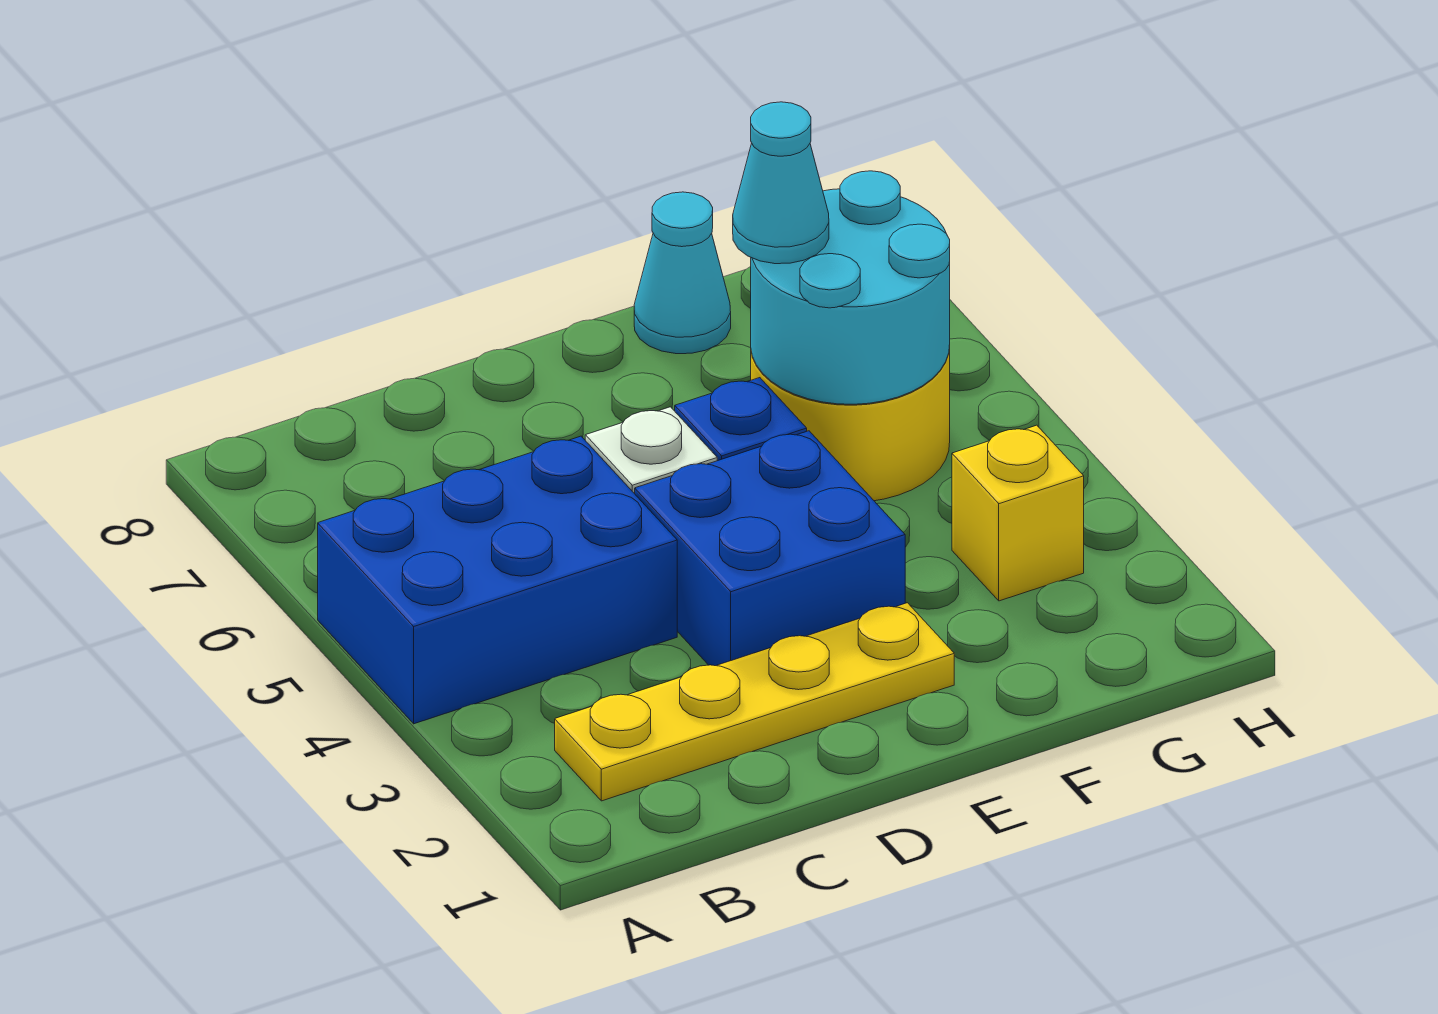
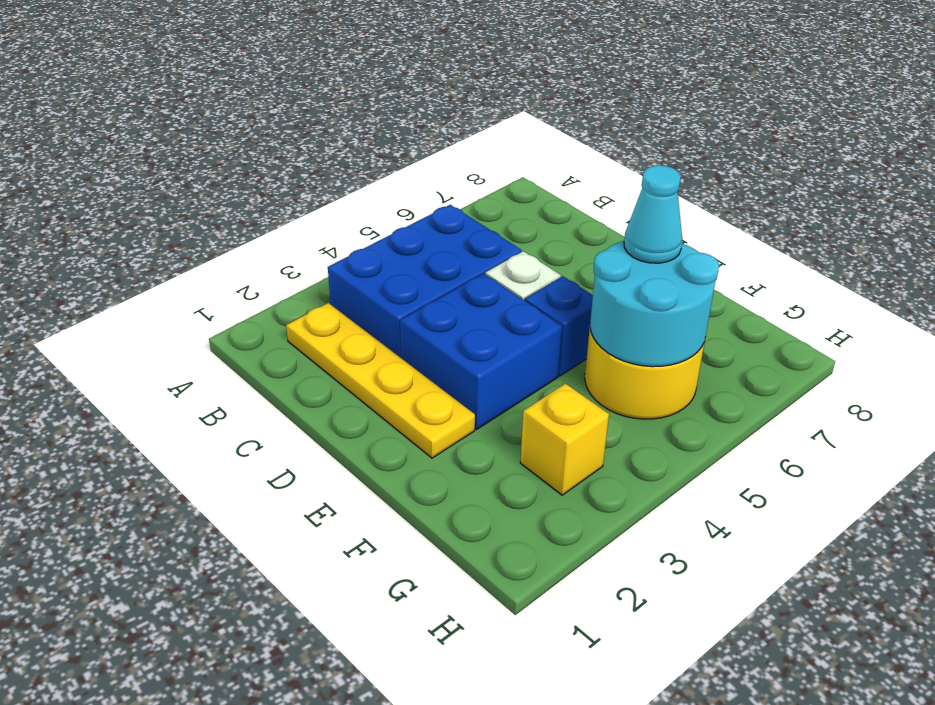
blue 2x3 brick [318,436,677,724] -> blue 2x3 brick turned to [328,205,522,358]
cyan 1x1 cone [634,192,731,354] -> none

